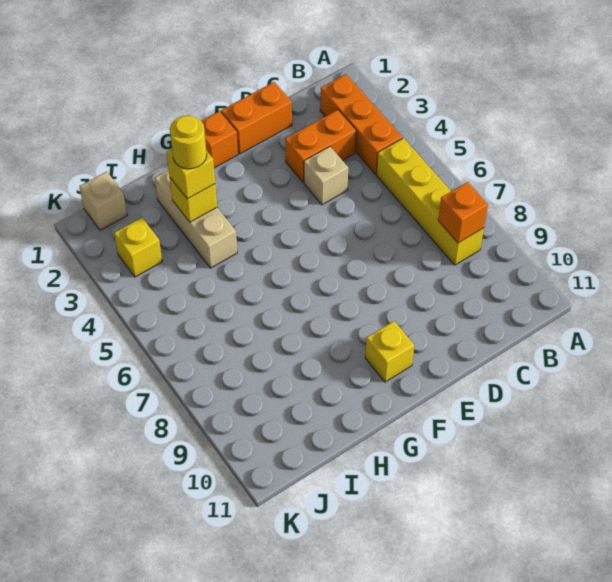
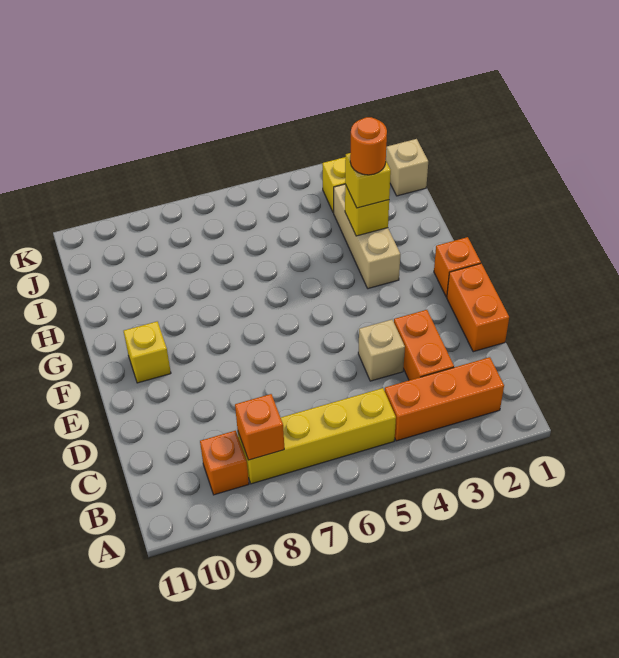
none -> orange 1x1 brick [200,431,249,495]
tan 1x3 brick [155,170,237,268] -> tan 1x3 brick turned to [334,184,400,289]
yellow 1x1 round brick [170,116,207,169] -> orange 1x1 round brick [350,117,387,175]

